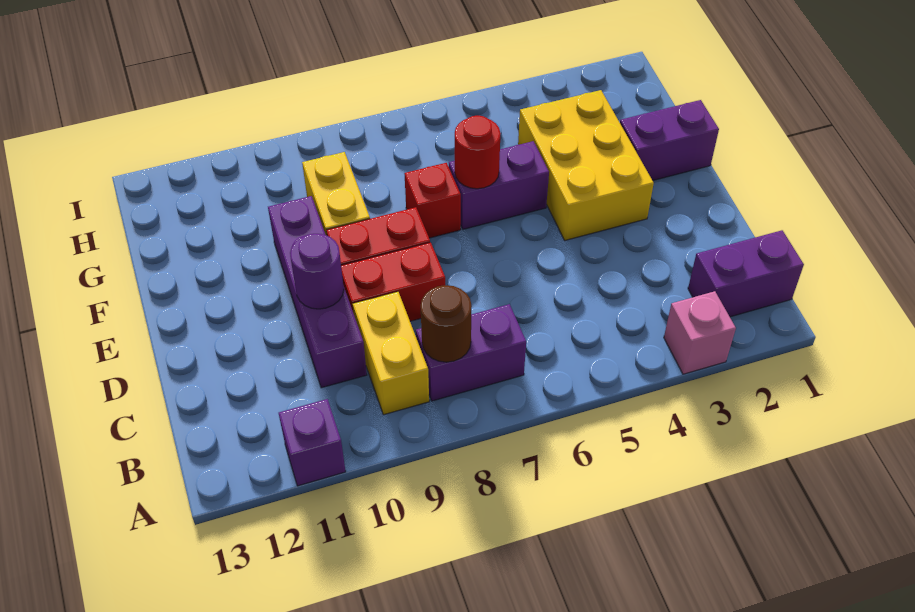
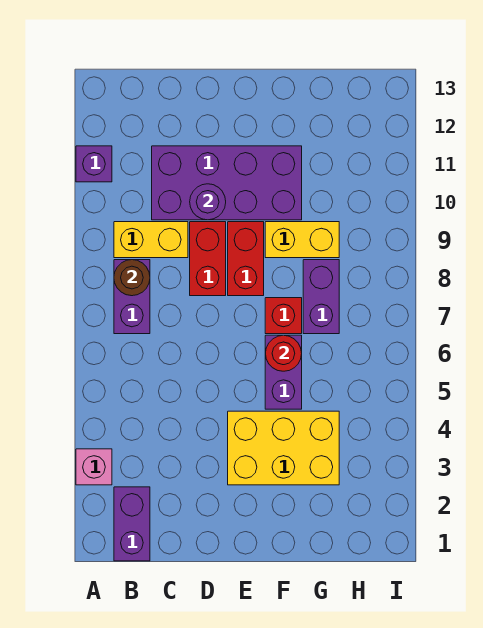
purple 1x4 brick [268,196,367,388] -> purple 2x4 brick [152,146,302,220]
purple 1x2 brick [620,100,719,181] -> purple 1x2 brick moved to [303,260,339,334]

